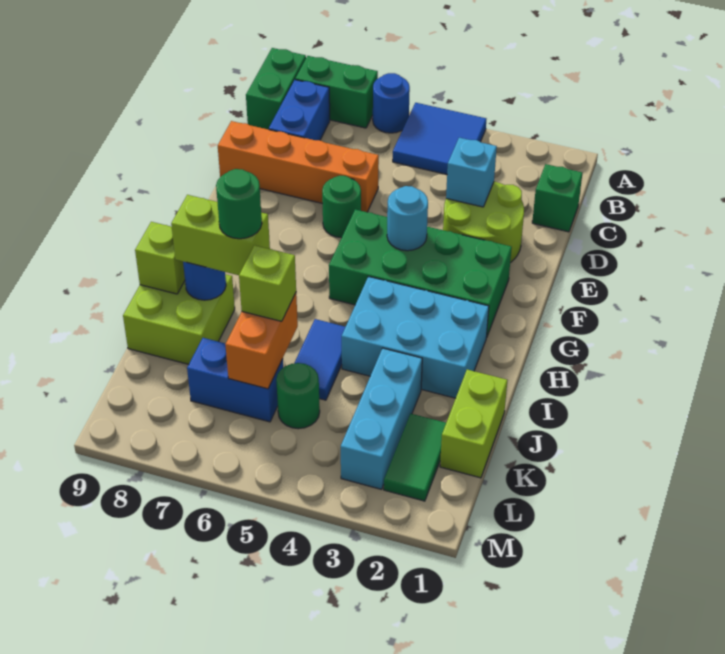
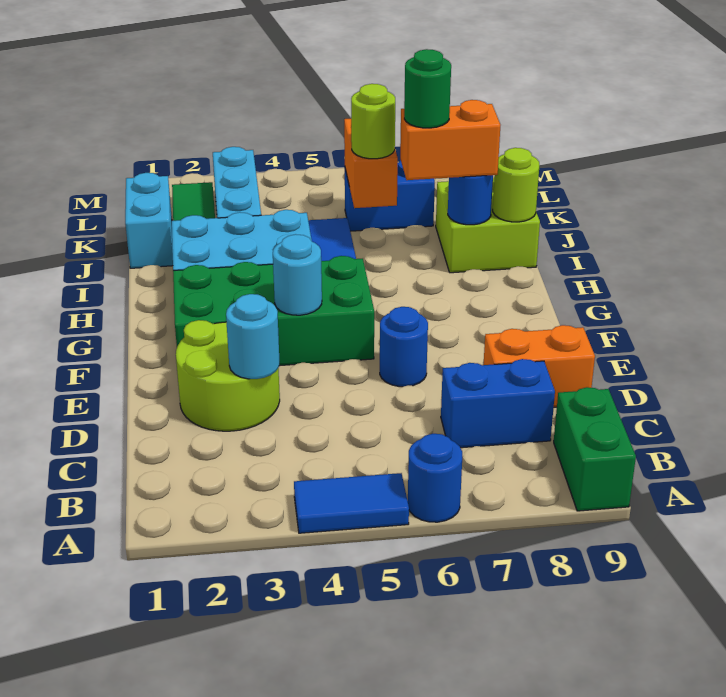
blue 2x2 tile [393,103,486,174] -> blue 1x2 tile [294,473,409,533]
green 1x2 brick [295,56,378,128] -> none
blue 1x2 brick [269,80,330,140] -> blue 1x2 brick turned to [441,359,555,448]
green 1x1 brick [532,164,582,232] -> none
cyan 1x1 brick [446,138,497,207] -> cyan 1x1 round brick [226,294,280,379]
orange 1x4 brick [218,121,379,212] -> orange 1x2 brick [484,325,595,407]
green 1x1 round brick [322,176,361,238] -> blue 1x1 round brick [380,307,428,387]
lime 1x2 brick [171,195,270,275] -> orange 1x2 brick [400,100,500,180]
lime 1x1 brick [135,222,185,294] -> lime 1x1 round brick [493,148,539,222]
lime 1x2 brick [440,370,507,478] -> cyan 1x2 brick [125,173,173,268]
lime 1x1 brick [239,245,296,321] -> lime 1x1 round brick [351,84,395,159]
green 1x1 round brick [276,363,320,429] -> none

